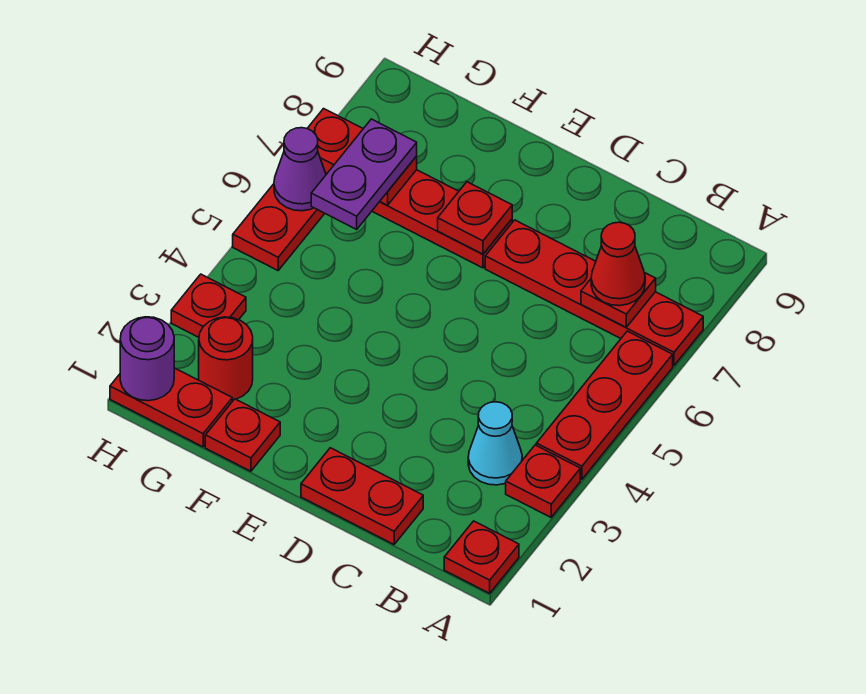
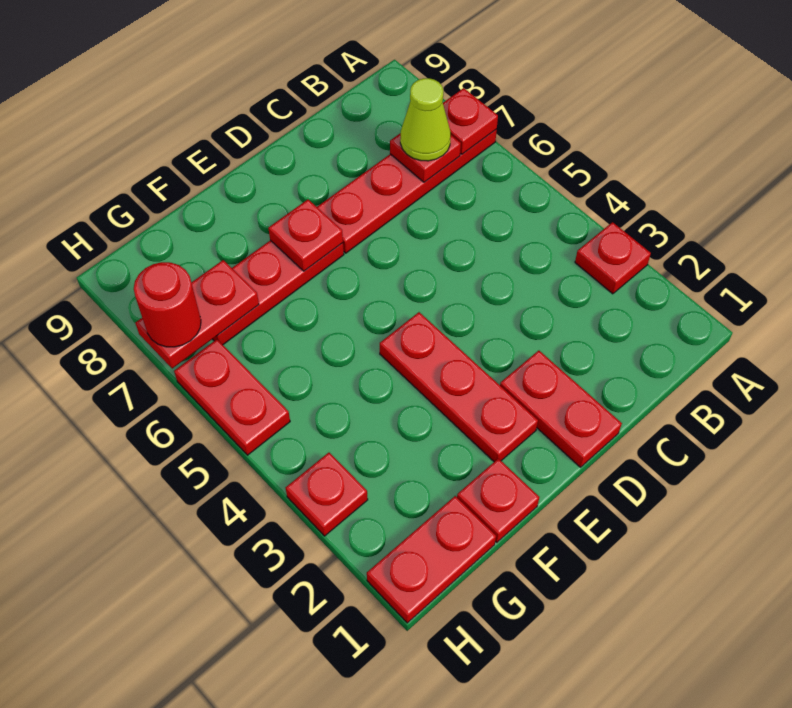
red 1x1 plate [444,521,519,593] -> red 1x1 plate moved to [443,88,498,154]
red 1x3 plate [536,331,673,480] -> red 1x3 plate moved to [380,312,538,462]
cyan 1x1 cone [468,402,522,485] -> none
red 1x1 cone [591,222,645,306] -> lime 1x1 cone [400,78,451,161]
red 1x2 plate [301,448,423,544] -> red 1x2 plate turned to [500,351,622,467]
red 1x1 round brick [199,317,253,400] -> red 1x1 round brick moved to [134,262,201,347]
purple 1x2 plate [311,119,417,229] -> none
purple 1x1 round brick [120,317,174,401] -> none
purple 1x1 cone [274,128,326,211] -> none

